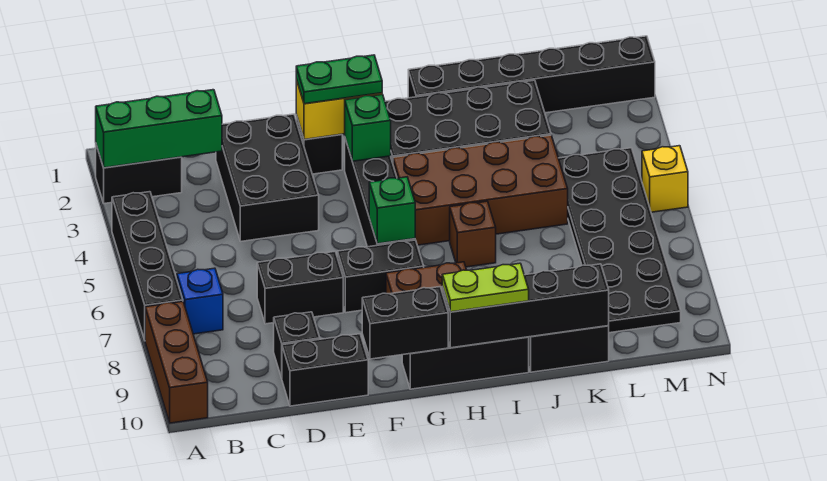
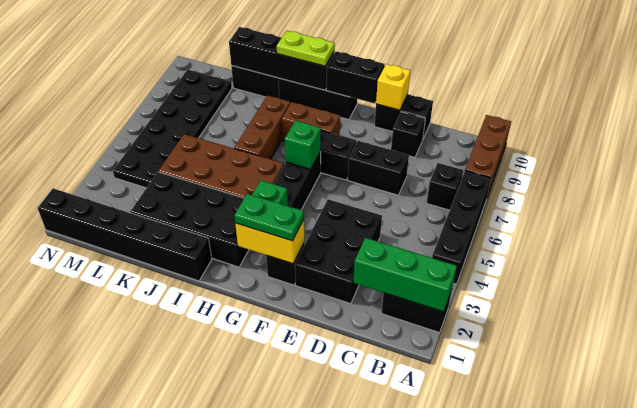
blue 1x1 brick [177,268,223,334] -> black 1x1 brick [427,163,463,210]
brown 1x1 brick [450,201,496,267] -> brown 1x3 brick [234,95,290,159]
yellow 1x1 brick [642,146,688,212] -> yellow 1x1 brick moved to [376,64,410,110]

